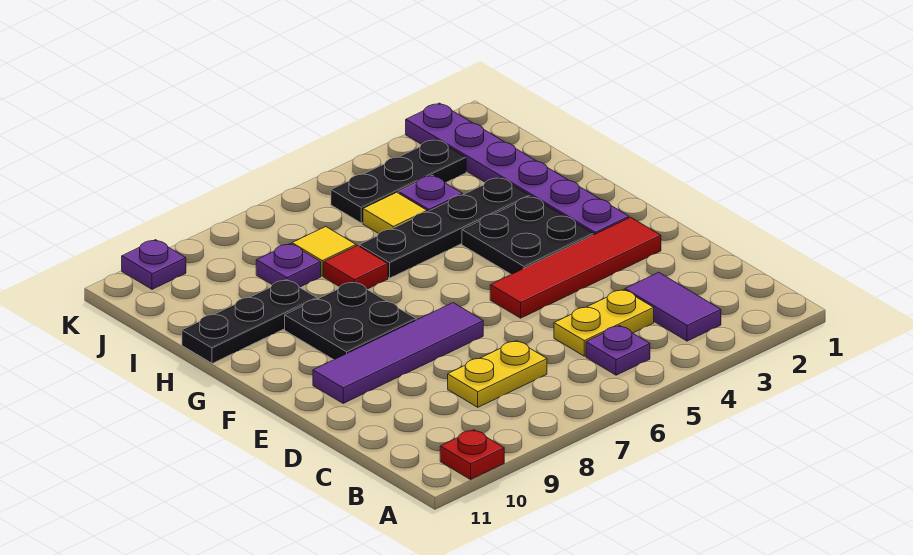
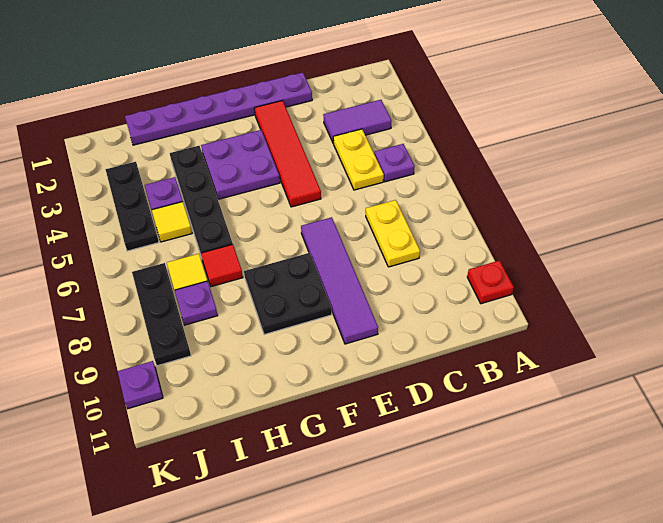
purple 1x6 plate [406,103,629,235] -> purple 1x6 plate moved to [125,73,312,145]
black 2x2 plate [462,196,594,274] -> purple 2x2 plate [201,130,280,199]
black 1x3 plate [182,280,317,363] -> black 1x3 plate moved to [132,263,191,366]

